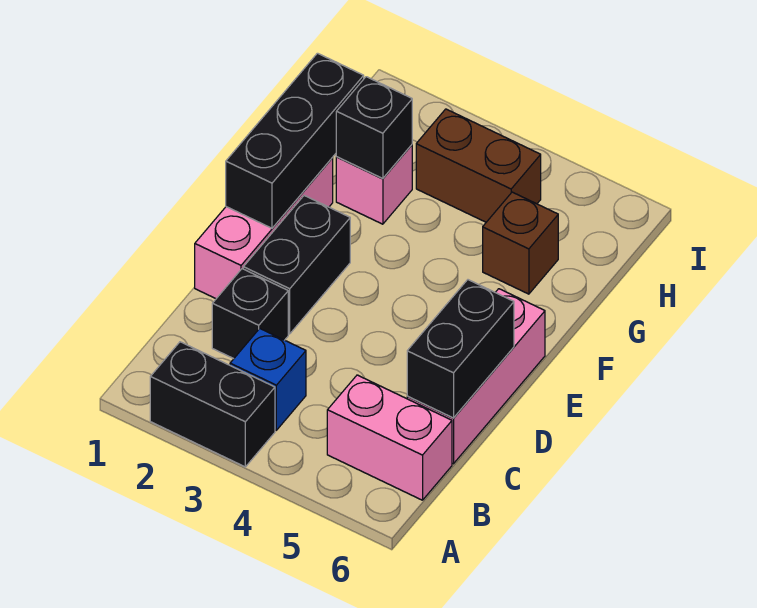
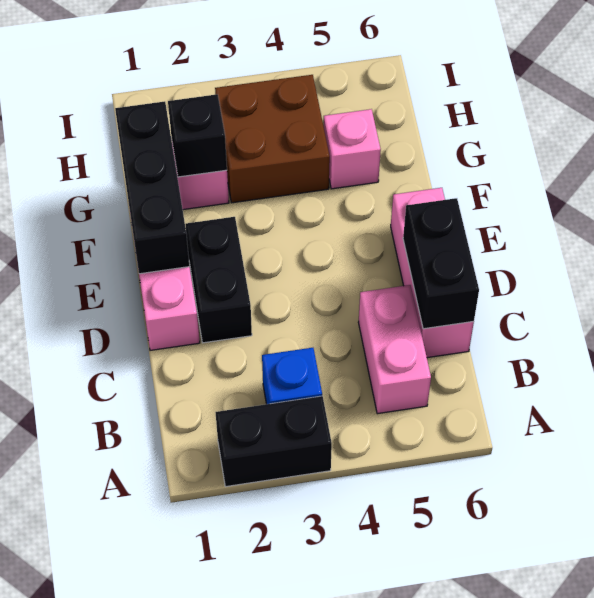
pink 1x2 brick [327,375,452,500] -> pink 1x2 brick turned to [358,285,431,414]
black 1x1 brick [212,269,288,359] -> none
brown 1x1 brick [483,192,558,294] -> pink 1x1 brick [324,109,381,189]
brown 1x2 brick [416,109,541,222] -> brown 2x2 brick [215,75,330,203]

